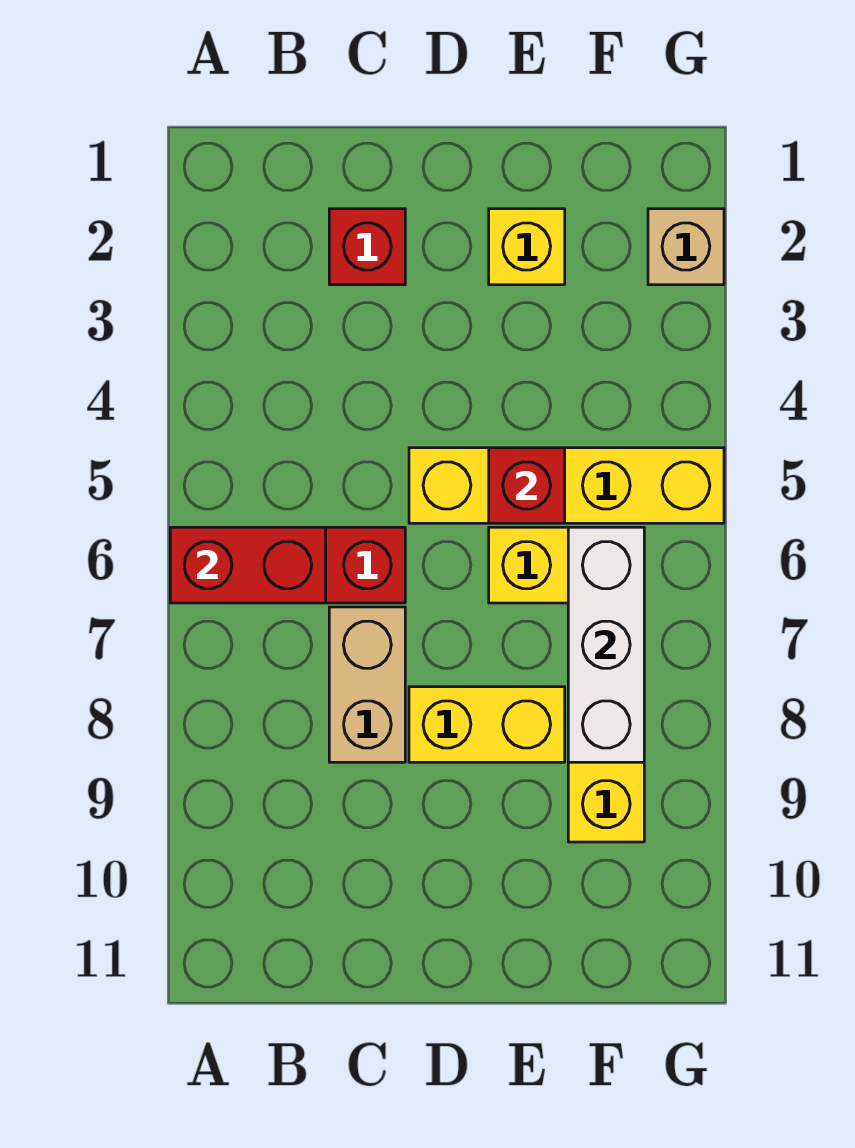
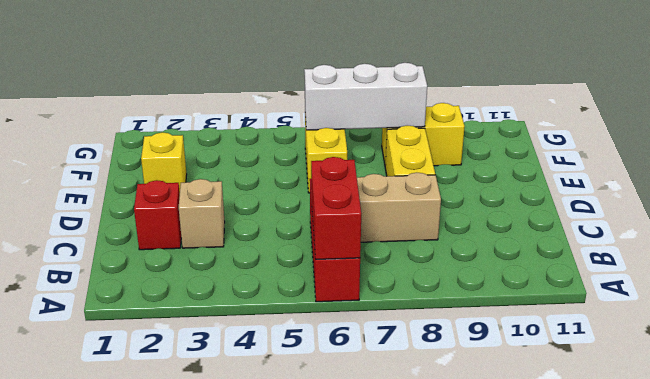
yellow 1x4 brick [409,448,724,523] -> none
red 1x1 brick [489,448,565,523] -> none
tan 1x1 brick [648,209,724,285] -> tan 1x1 brick moved to [179,179,225,248]

